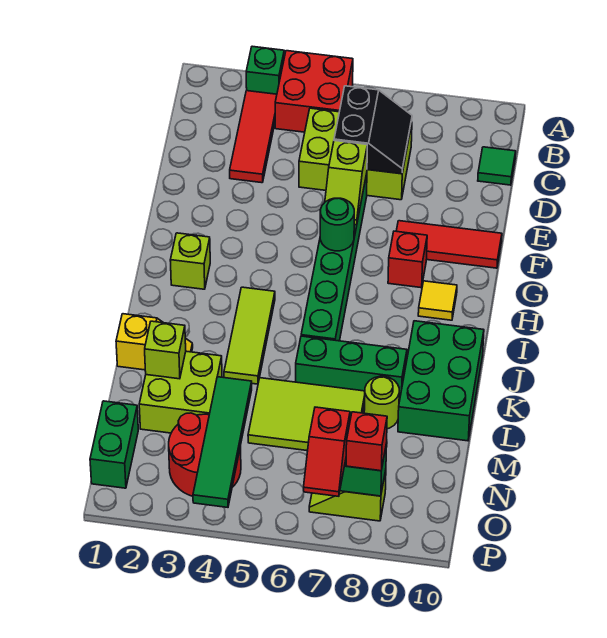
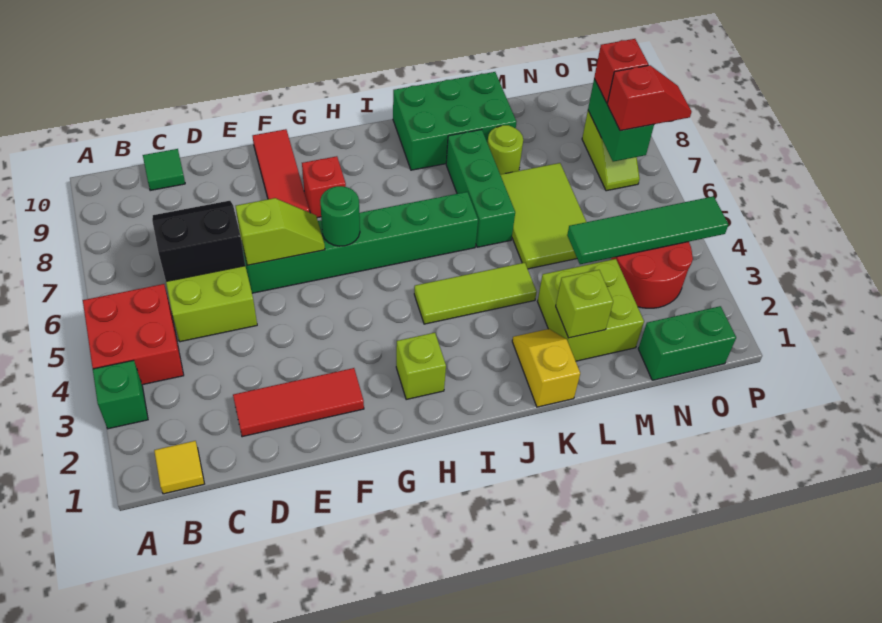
red 1x3 tile [230,91,277,183] -> red 1x3 tile moved to [233,368,364,437]
yellow 1x1 tile [418,281,457,320] -> yellow 1x1 tile moved to [154,441,204,494]

